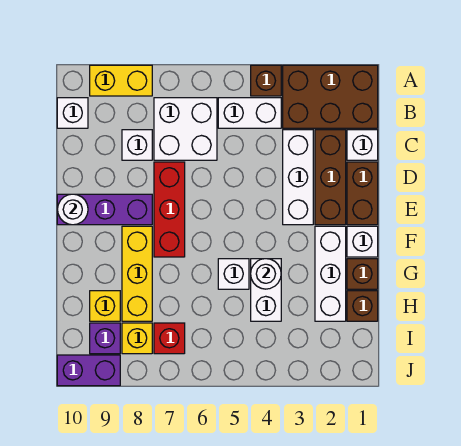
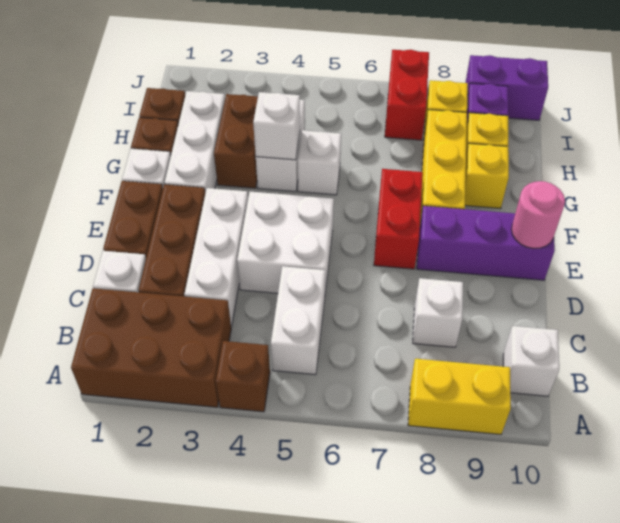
white 1x2 brick [218,98,281,128] -> white 1x2 brick turned to [271,266,325,375]
white 2x2 brick [154,98,217,160] -> white 2x2 brick moved to [237,192,334,293]
red 1x3 brick [154,162,185,257] -> red 1x2 brick [374,169,423,269]
white 1x1 round brick [57,194,88,225] -> pink 1x1 round brick [511,181,565,249]
none -> brown 1x2 brick [214,94,258,188]
white 1x1 round brick [251,259,281,289] -> white 1x1 brick [253,92,300,160]
none -> yellow 1x1 brick [465,143,509,209]
red 1x1 brick [154,323,185,354] -> red 1x2 brick [385,50,429,140]

